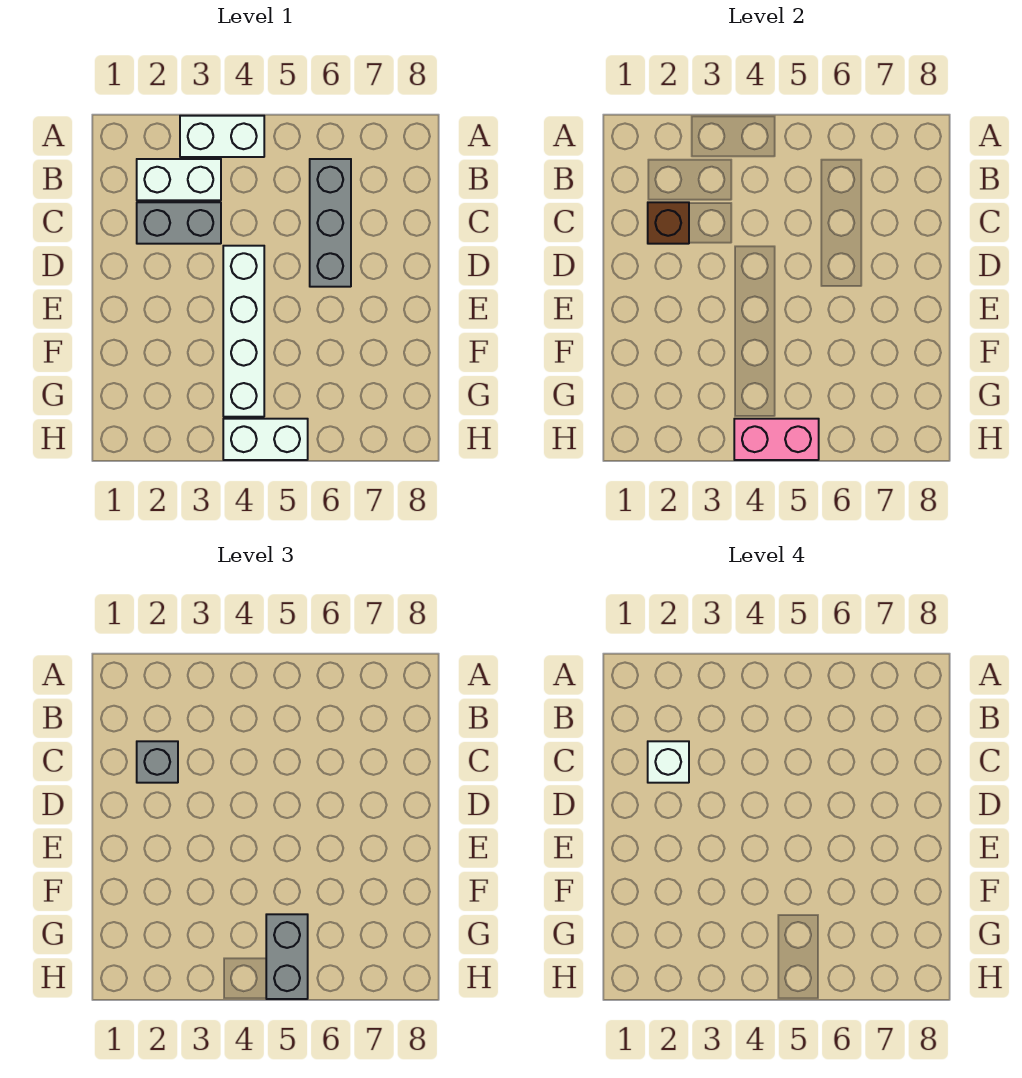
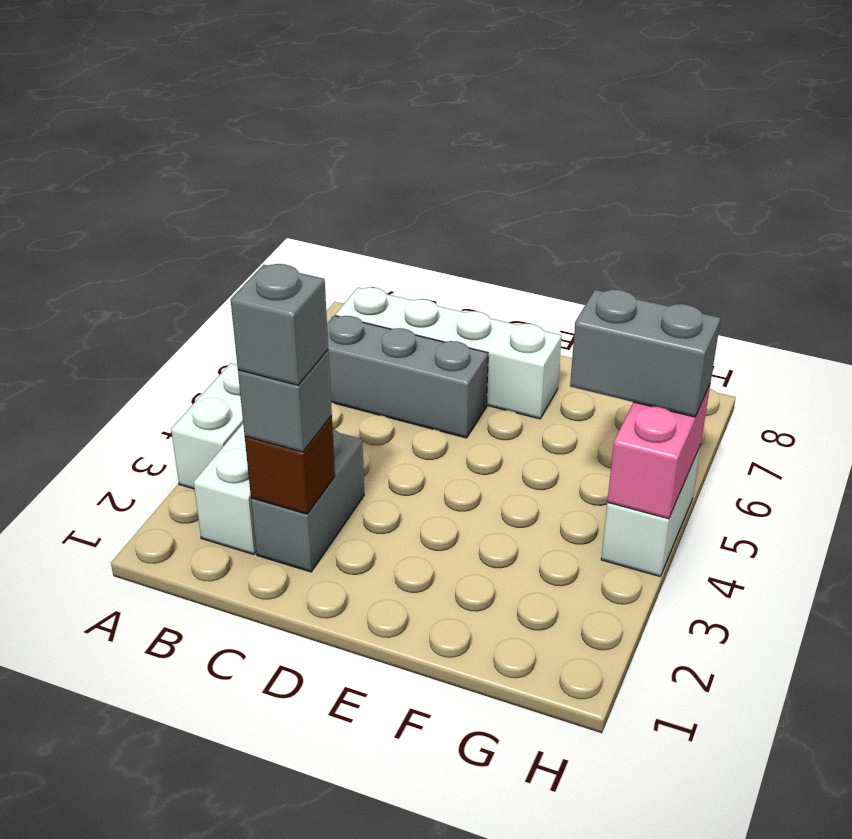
white 1x1 brick [648,741,689,783] -> grey 1x1 brick [231,264,328,385]
white 1x4 brick [223,246,264,417] -> white 1x4 brick moved to [335,287,562,419]

